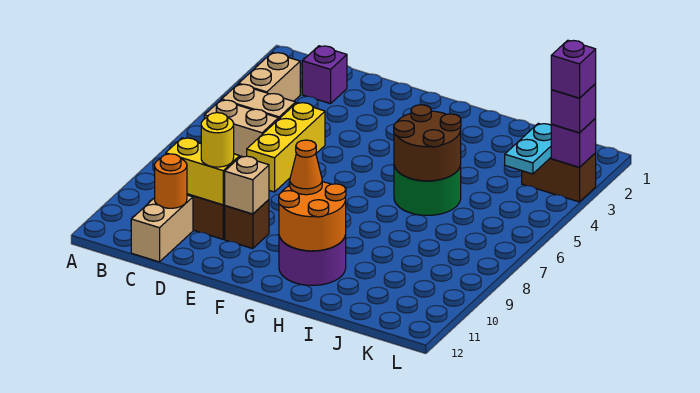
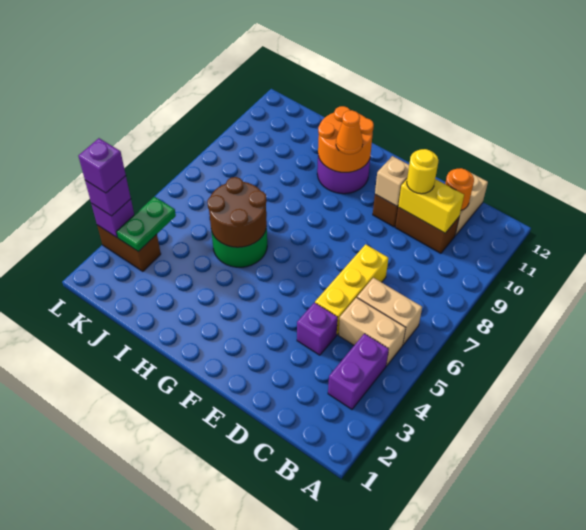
tan 1x2 brick [239,52,300,101] -> purple 1x2 brick [328,334,389,409]
purple 1x1 brick [302,46,347,104] -> purple 1x1 brick moved to [297,303,338,355]
cyan 1x2 plate [505,123,551,174] -> green 1x2 plate [116,197,176,252]

